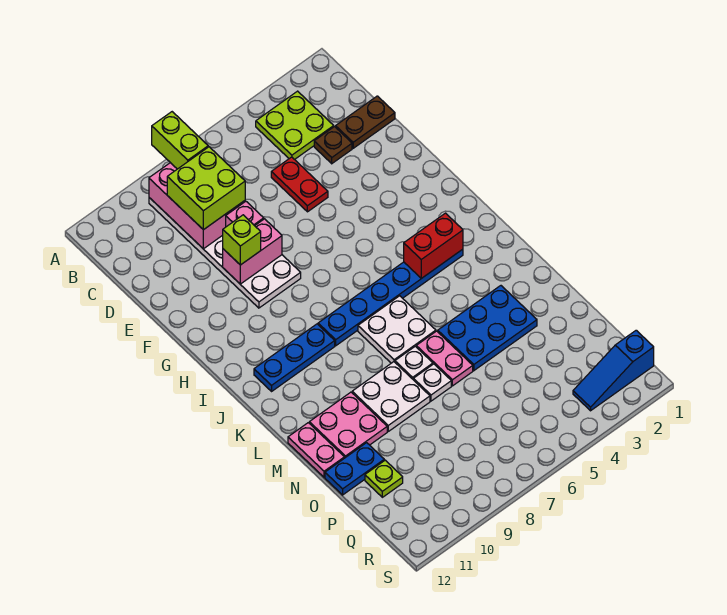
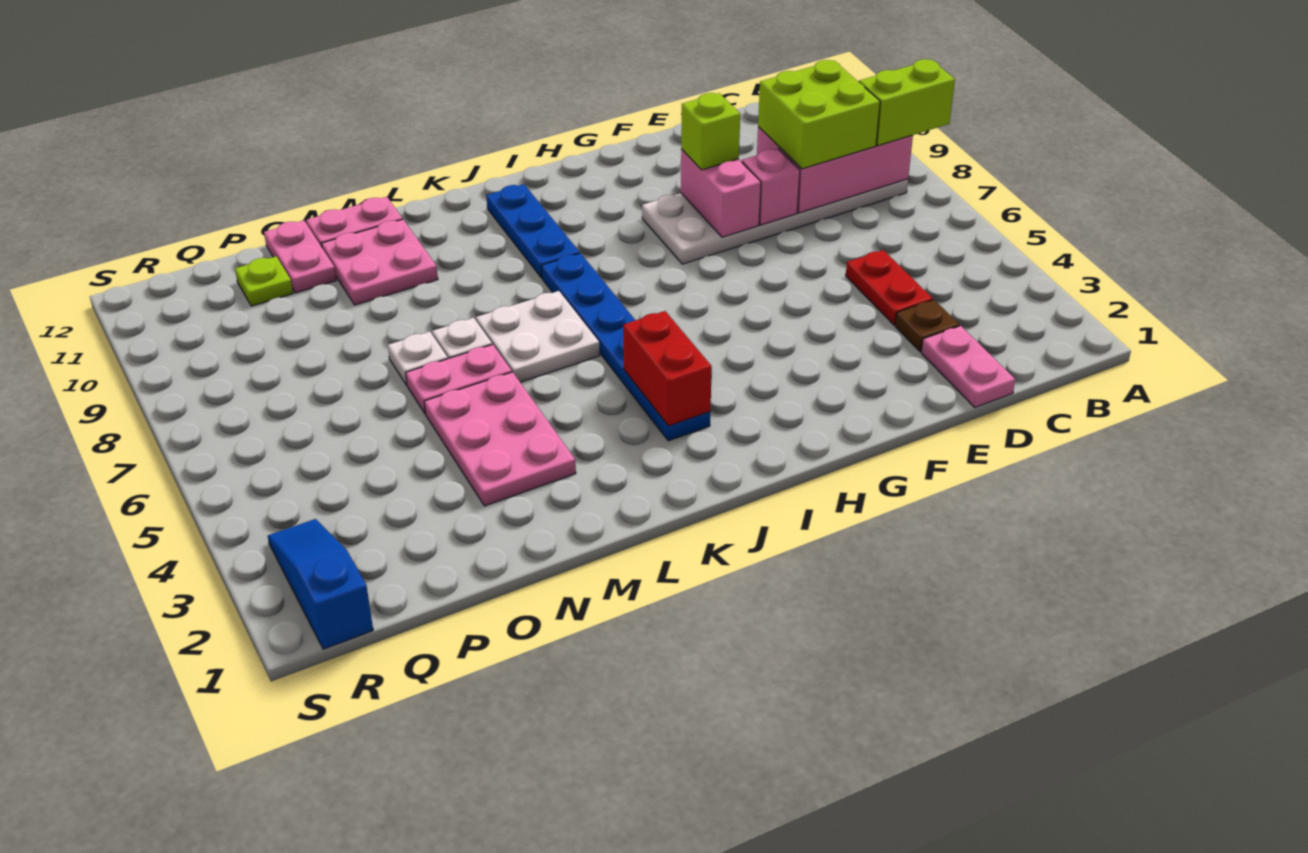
lime 2x2 plate [256,91,334,159] -> none
brown 1x2 plate [336,96,395,148] -> pink 1x2 plate [921,326,1015,407]
red 1x2 plate [271,157,328,212] -> red 1x2 plate turned to [846,250,933,325]
blue 2x3 plate [438,286,537,371] -> pink 2x3 plate [424,372,576,506]
white 2x2 plate [352,362,430,431] -> none
blue 1x2 plate [325,443,384,495] -> pink 1x2 plate [264,220,336,293]

